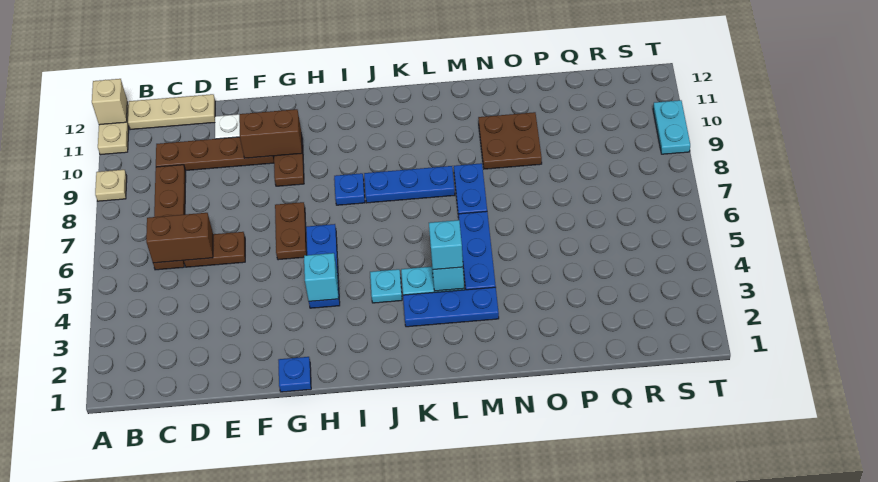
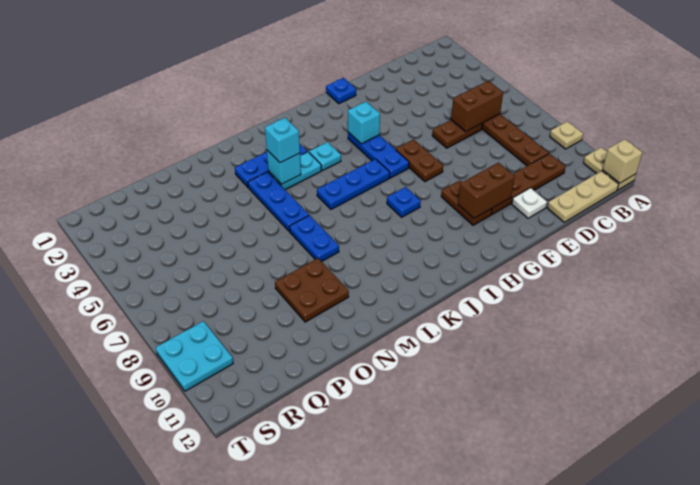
blue 1x3 plate [364,166,455,203] -> blue 1x3 plate moved to [317,159,390,209]
cyan 1x2 plate [653,100,690,154] -> cyan 2x2 plate [155,321,233,391]

